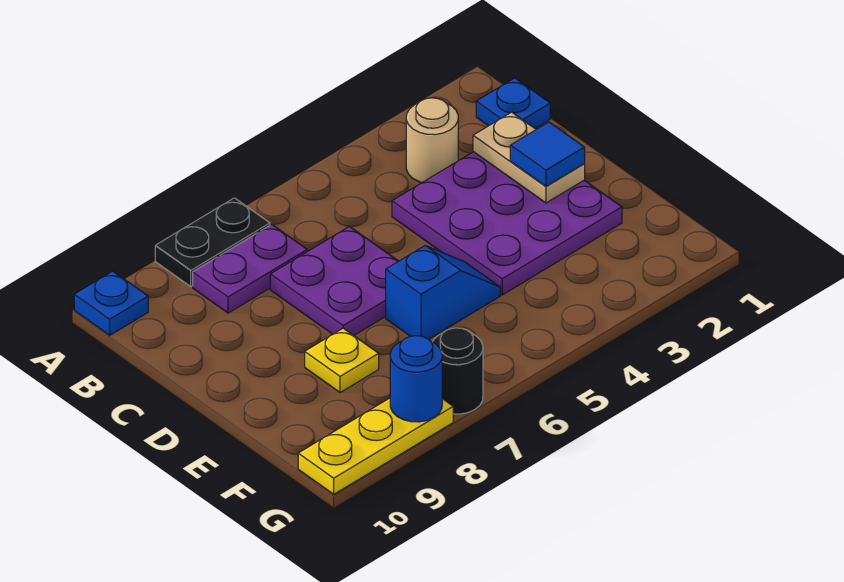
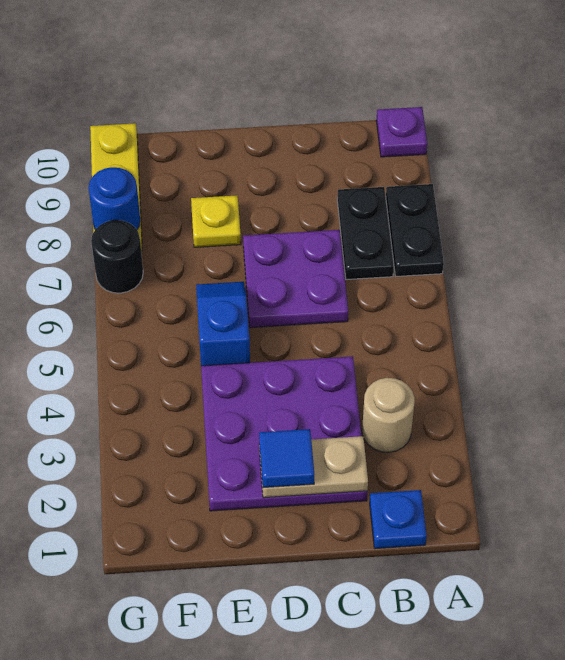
blue 1x1 plate [74,271,148,335] -> purple 1x1 plate [376,107,427,157]
purple 1x2 plate [193,224,307,313] -> black 1x2 plate [337,187,394,279]
blue 1x2 slope [386,246,500,339] -> blue 1x2 slope turned to [196,282,250,366]

